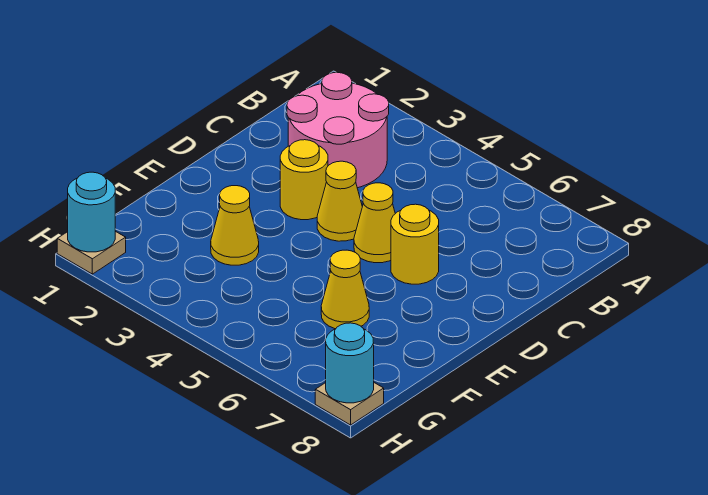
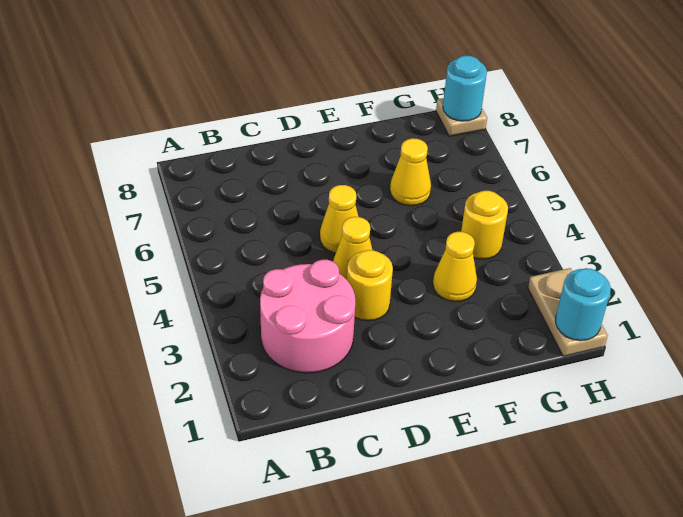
yellow 1x1 round brick [391,204,439,284] -> yellow 1x1 round brick moved to [461,191,508,259]
tan 1x1 plate [57,231,126,274] -> tan 1x2 plate [528,268,608,356]

